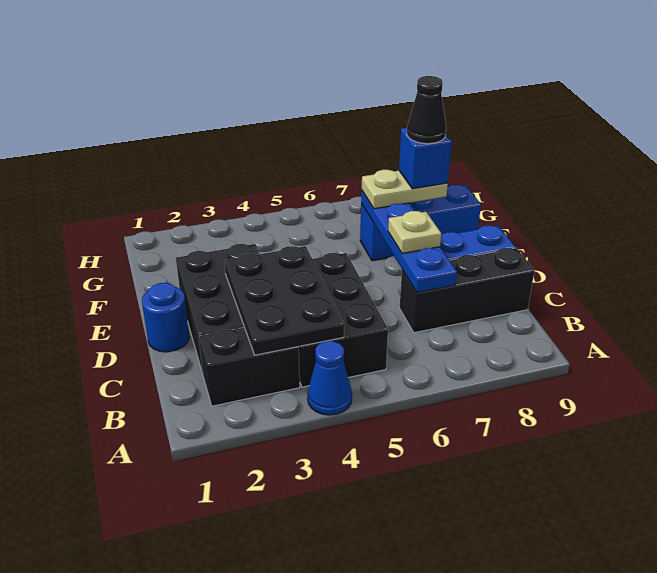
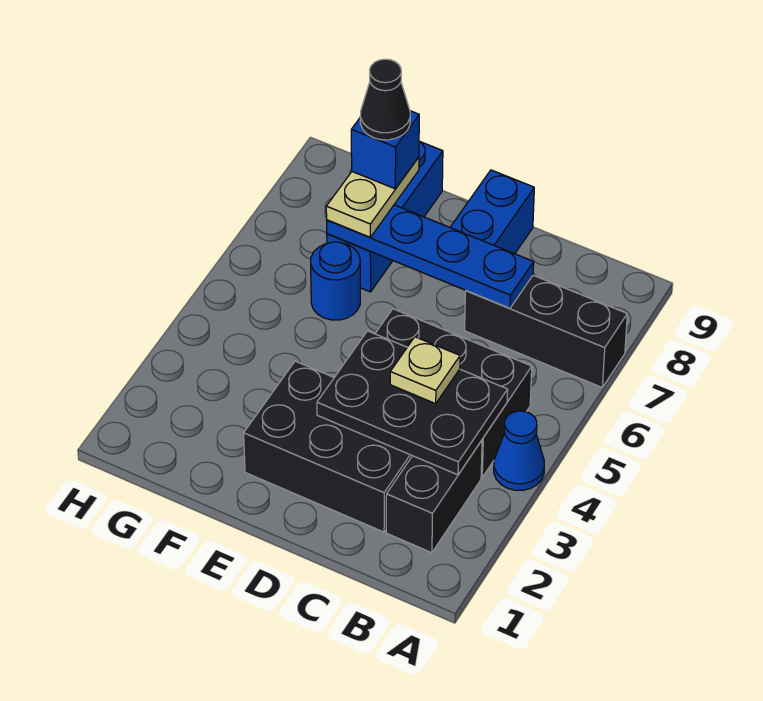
black 1x3 brick [400,248,535,333] -> black 1x3 brick turned to [465,275,627,387]
blue 1x1 round brick [142,283,189,352] -> blue 1x1 round brick moved to [311,242,360,320]
tan 1x1 plate [388,211,441,253] -> tan 1x1 plate moved to [390,337,460,404]

